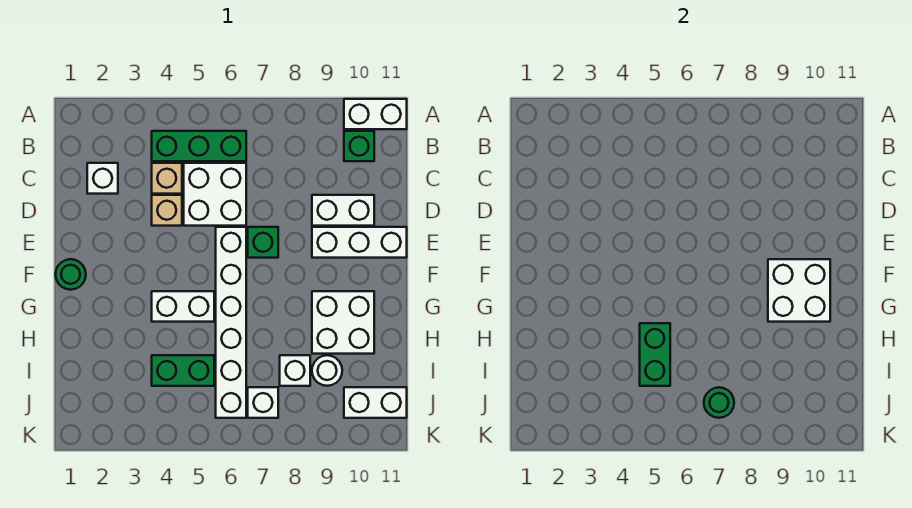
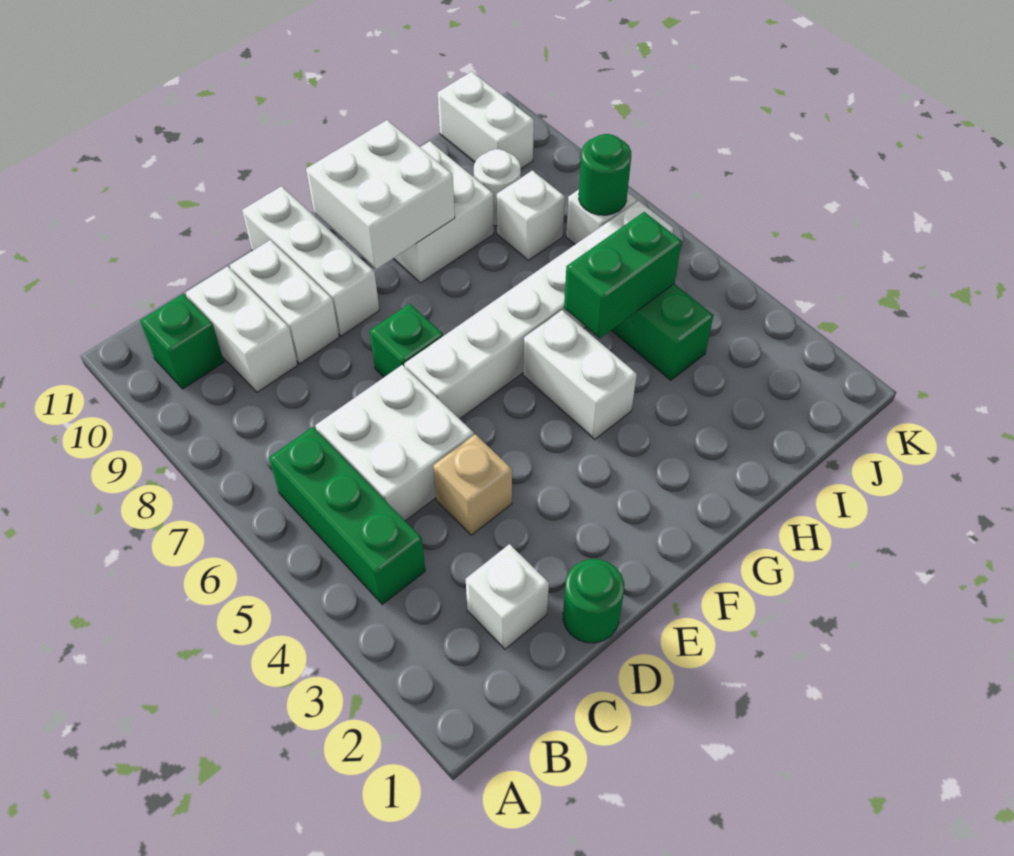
white 1x2 brick [344,99,407,129] -> white 1x2 brick moved to [186,266,298,392]
tan 1x1 brick [152,163,182,194] -> none
green 1x1 round brick [55,259,86,290] -> green 1x1 round brick moved to [563,559,624,643]

